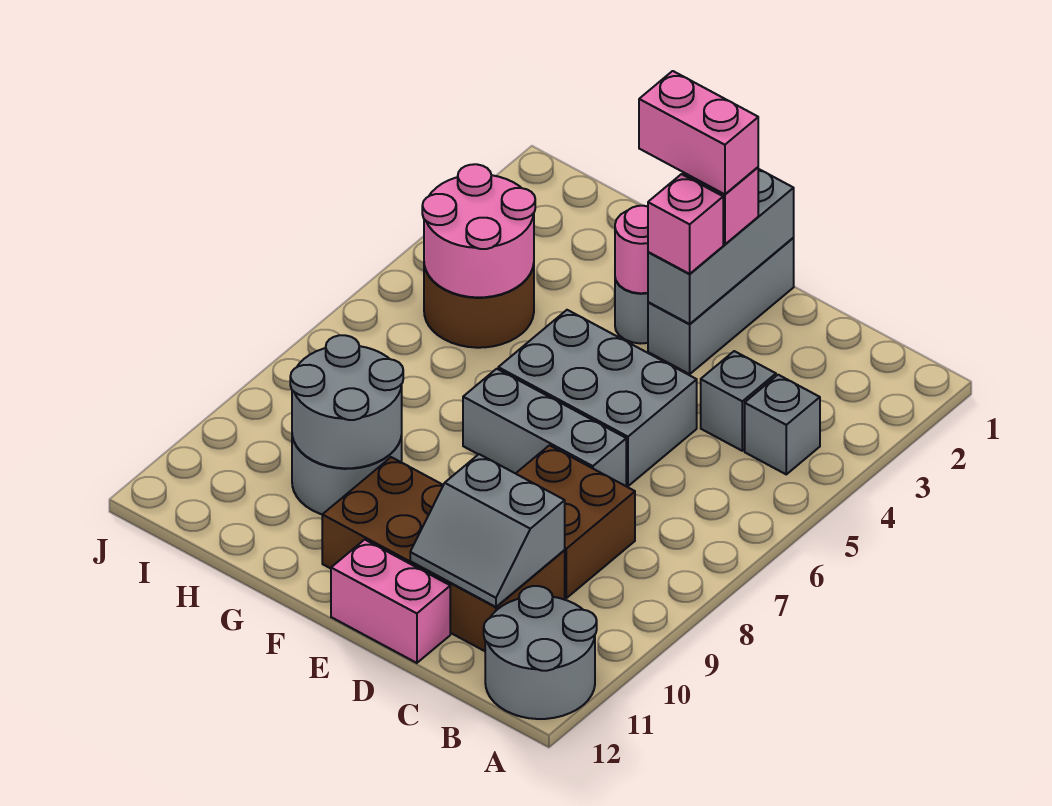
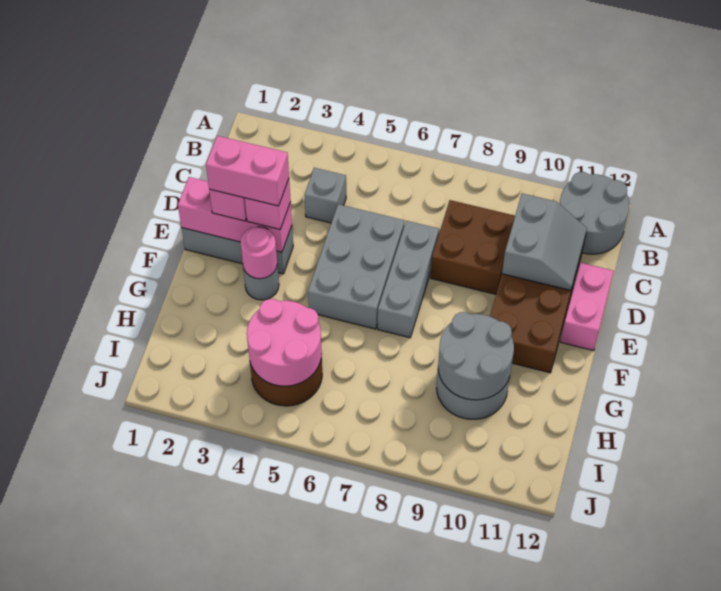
grey 1x1 brick [745,375,820,474] -> none
grey 1x3 brick [648,169,794,324] -> pink 1x3 brick [178,177,292,252]
pink 1x2 brick [639,71,758,194] -> pink 1x2 brick turned to [206,136,289,206]

